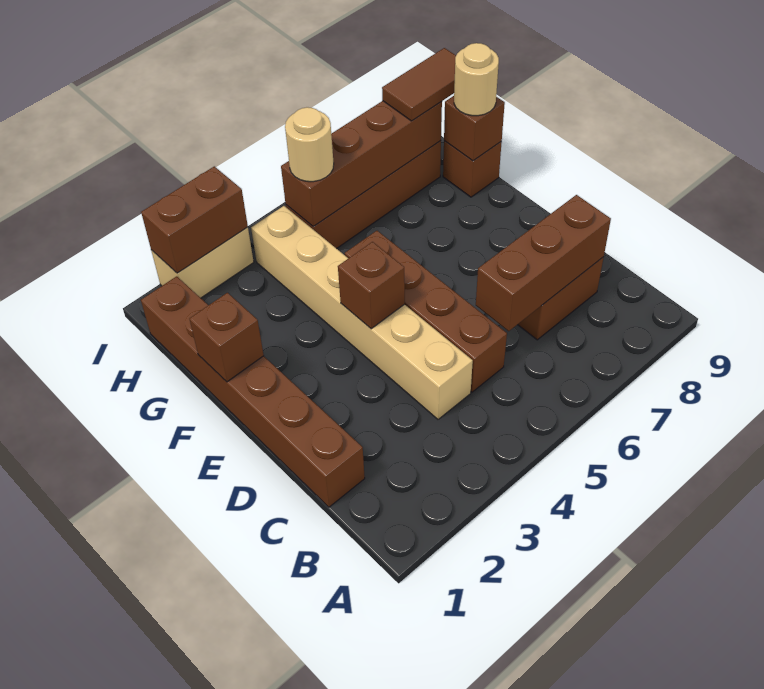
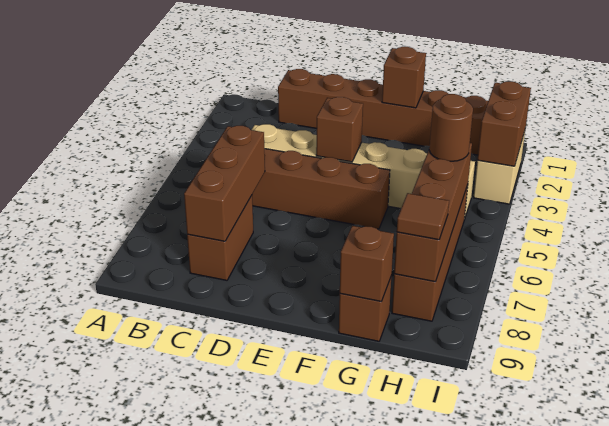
tan 1x1 round brick [454,43,499,116] -> none
tan 1x1 round brick [285,107,334,182] -> brown 1x1 round brick [429,94,473,161]
brown 1x2 tile [382,48,456,121] -> brown 1x1 tile [397,193,449,240]

